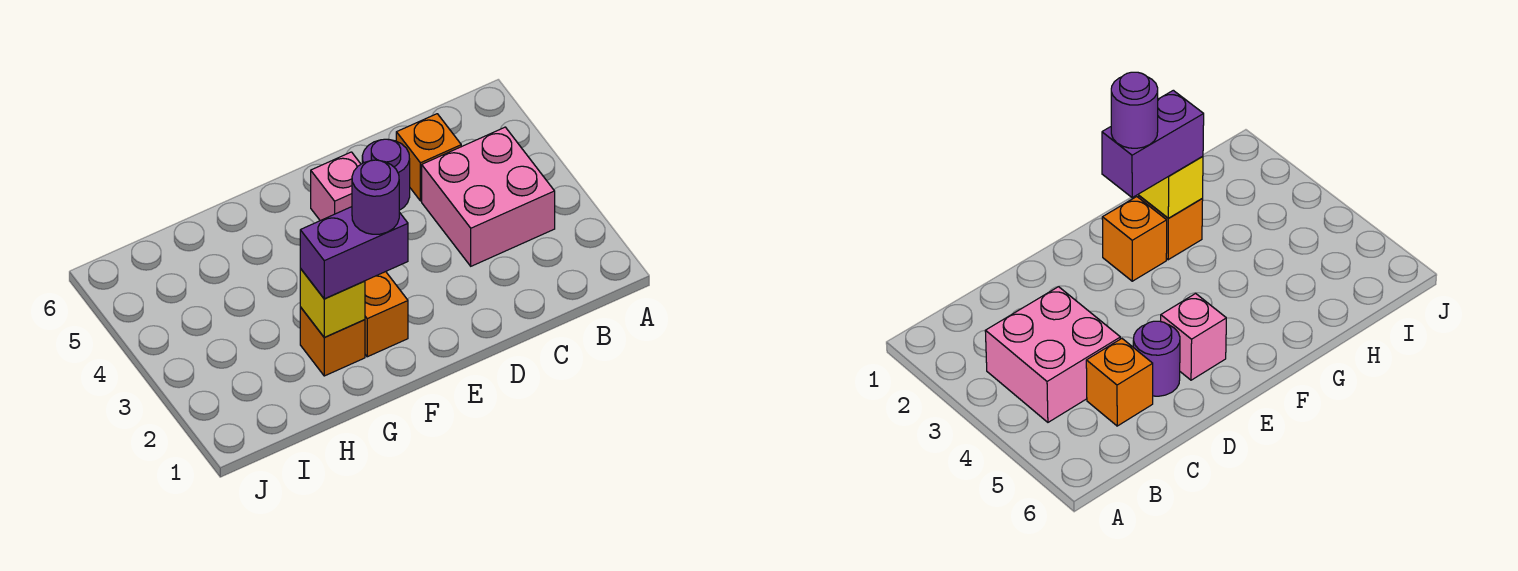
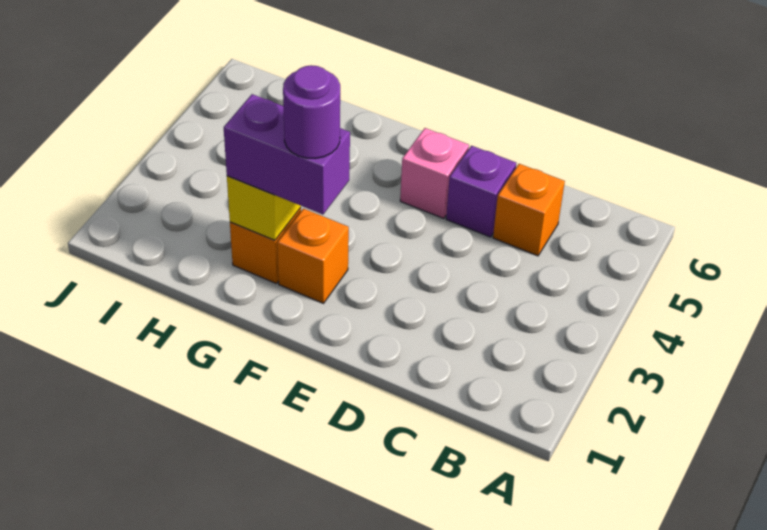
pink 2x2 brick [422,127,555,266] -> none
purple 1x1 round brick [362,139,410,210] -> purple 1x1 brick [446,146,516,237]

